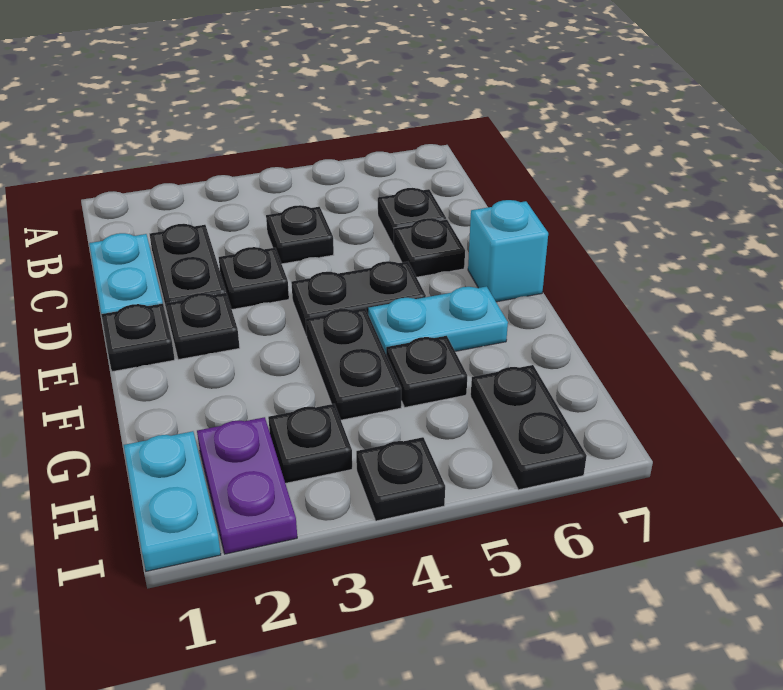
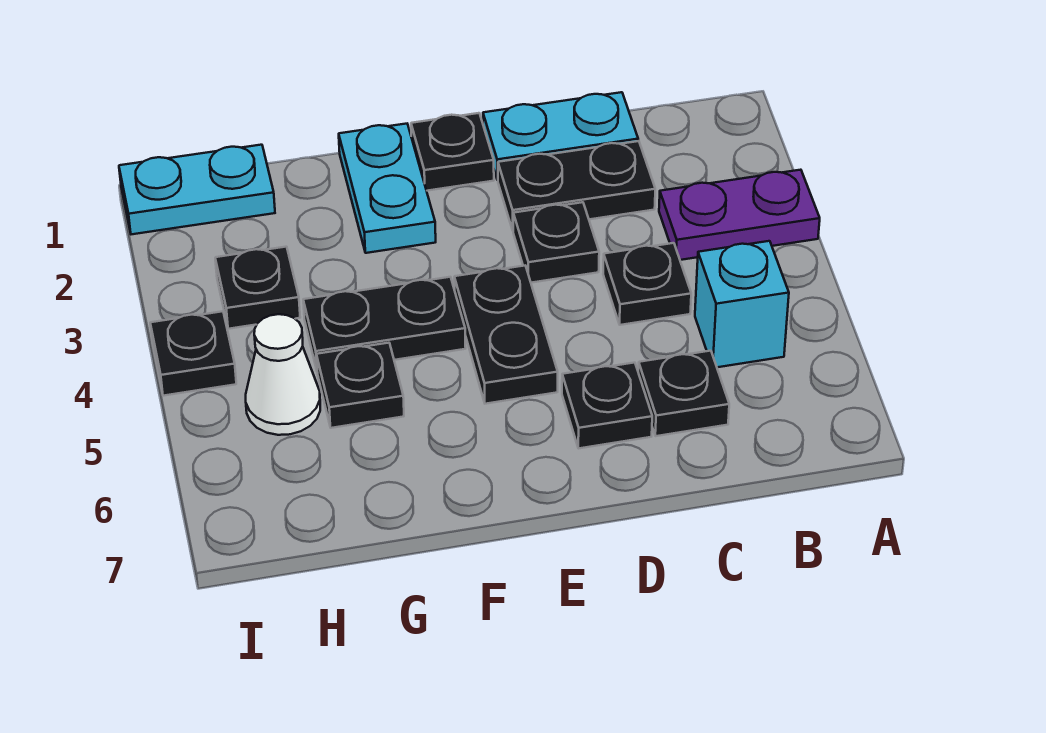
black 1x1 plate [166,293,240,360] -> none
cyan 1x1 brick [468,200,548,302] -> cyan 1x1 brick moved to [695,241,789,367]
cyan 1x2 plate [368,286,508,353] -> cyan 1x2 plate moved to [339,124,436,253]
purple 1x2 plate [197,417,297,554] -> purple 1x2 plate moved to [659,170,820,260]
none -> white 1x1 cone [246,314,320,435]
black 1x2 plate [471,365,587,490] -> none

